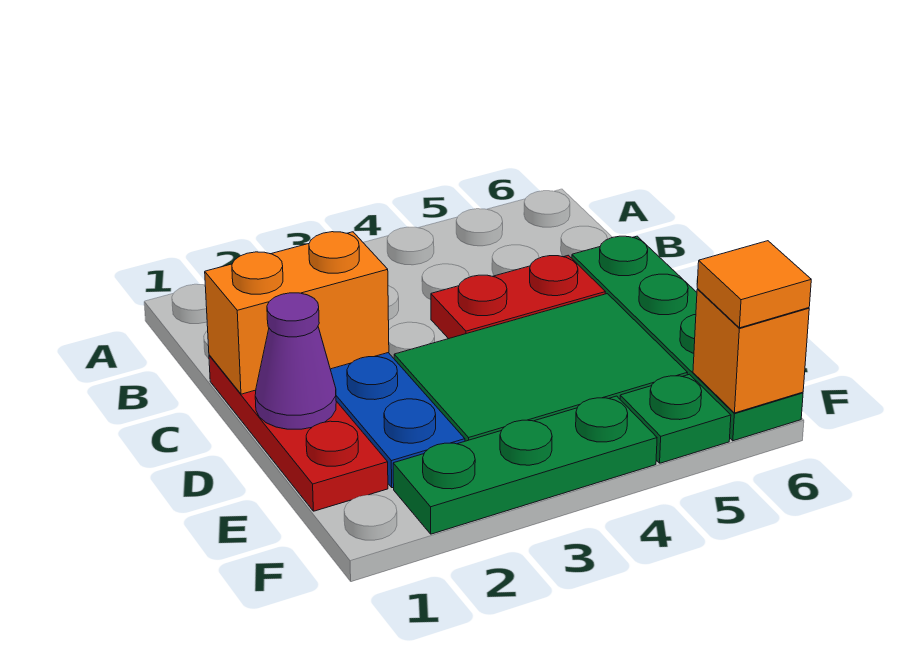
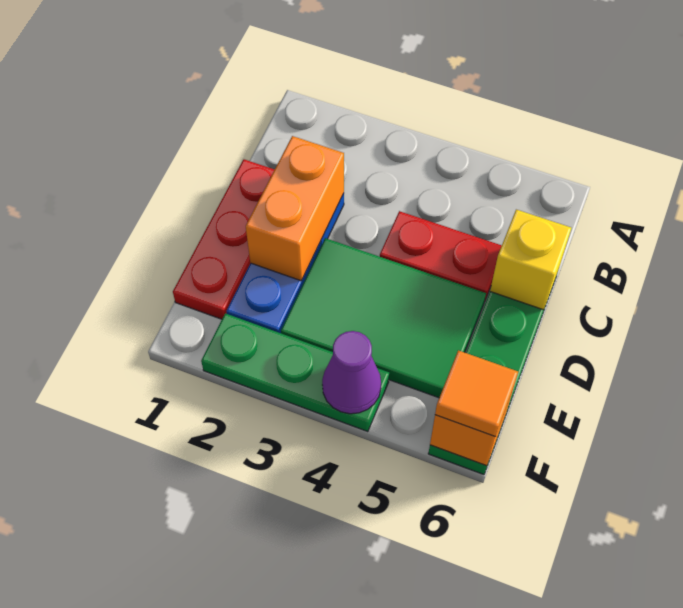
orange 1x2 brick [205,232,389,394] -> orange 1x2 brick turned to [246,136,344,281]
none -> yellow 1x1 brick [490,210,571,310]
purple 1x1 cone [255,293,336,429] -> purple 1x1 cone moved to [322,331,381,414]
green 1x1 plate [620,374,731,463] -> none

